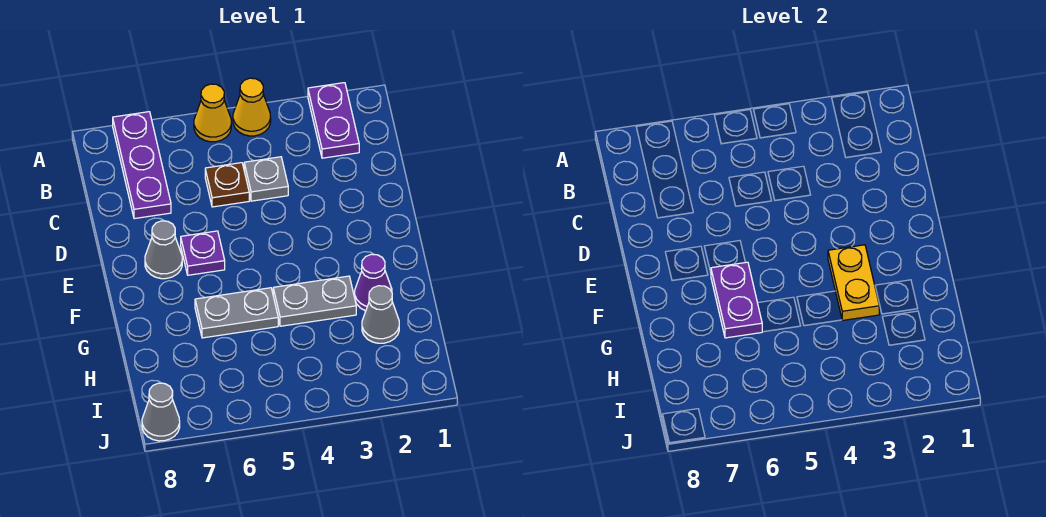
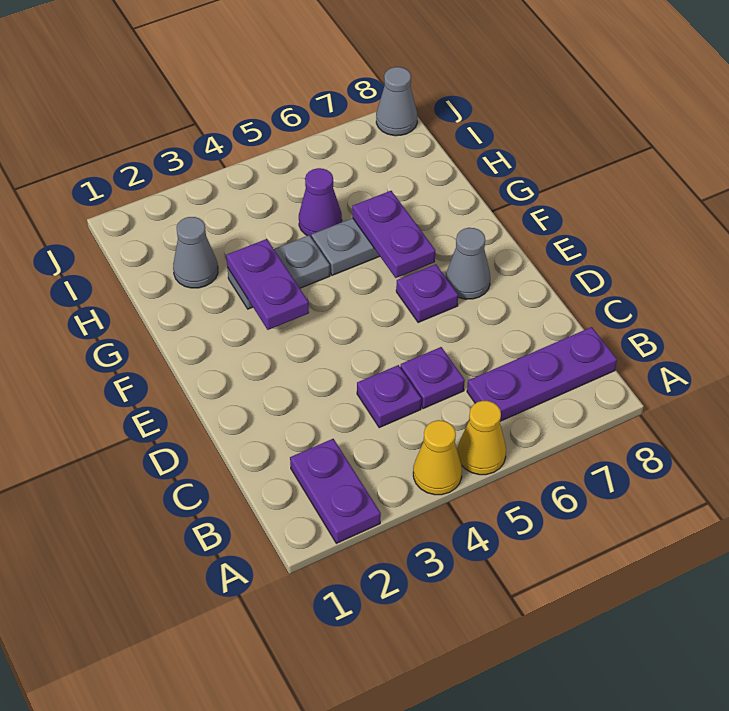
purple 1x3 plate [113,112,171,219] -> purple 1x3 plate turned to [467,327,617,421]
grey 1x1 plate [244,157,288,201] -> purple 1x1 plate [357,365,421,428]
brown 1x1 plate [205,163,249,207] -> purple 1x1 plate [400,347,465,409]
yellow 1x2 plate [828,245,879,320] -> purple 1x2 plate [226,239,309,330]
purple 1x1 cone [355,254,392,311] -> purple 1x1 cone moved to [299,168,342,238]

